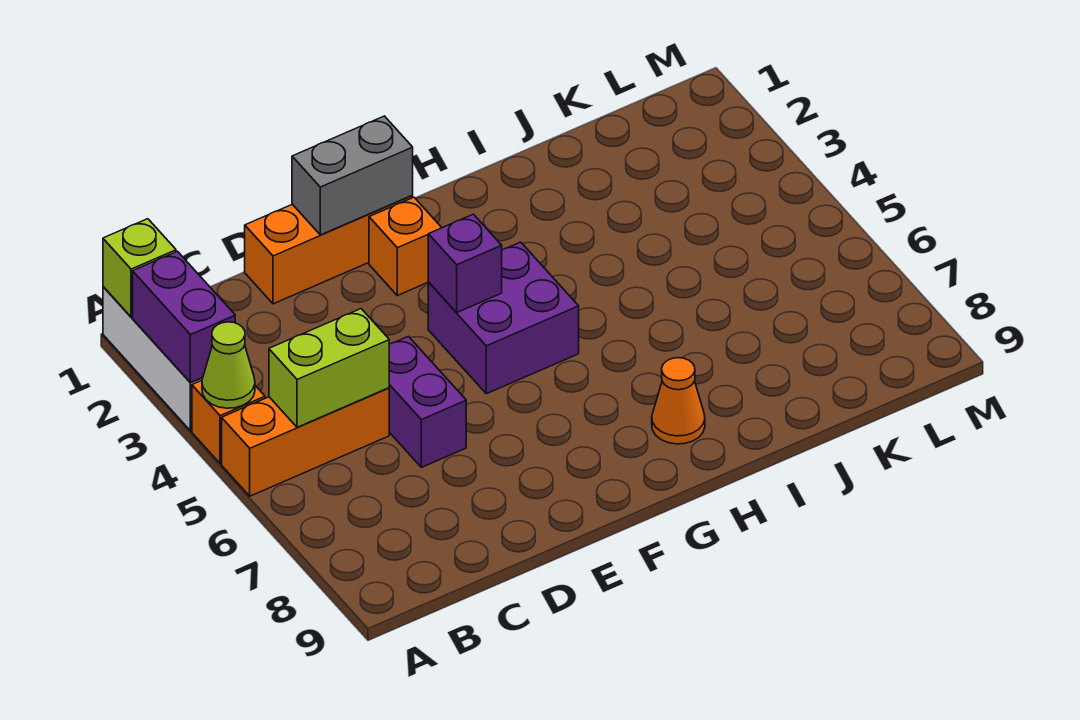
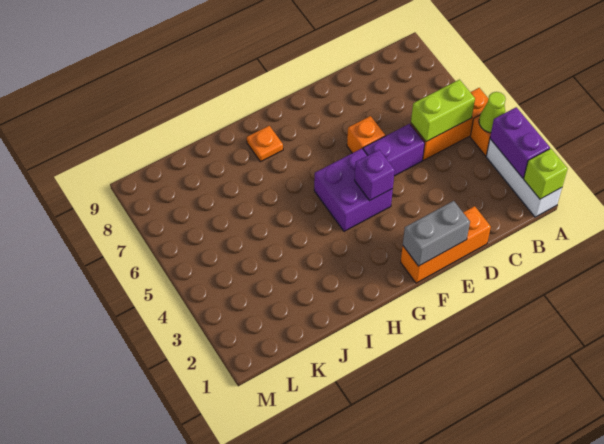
purple 1x2 brick [389,336,466,467] -> purple 1x2 brick turned to [363,124,425,176]
orange 1x1 brick [369,197,442,296] -> orange 1x1 brick moved to [347,116,385,153]
orange 1x1 cone [652,358,705,444] -> orange 1x1 plate [247,126,283,162]

